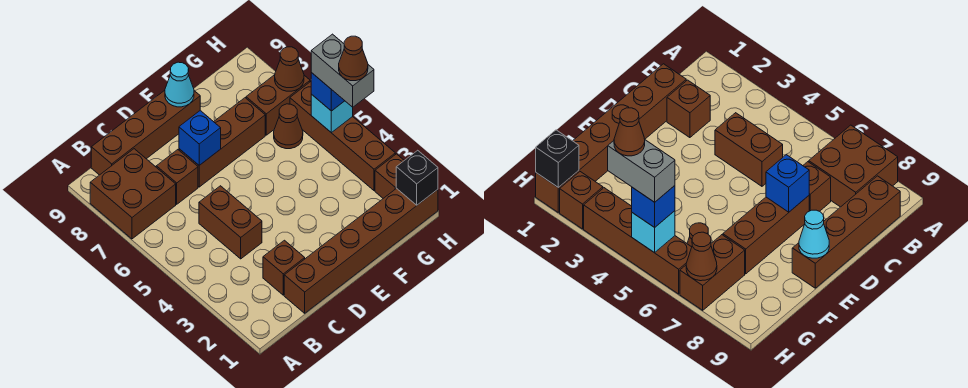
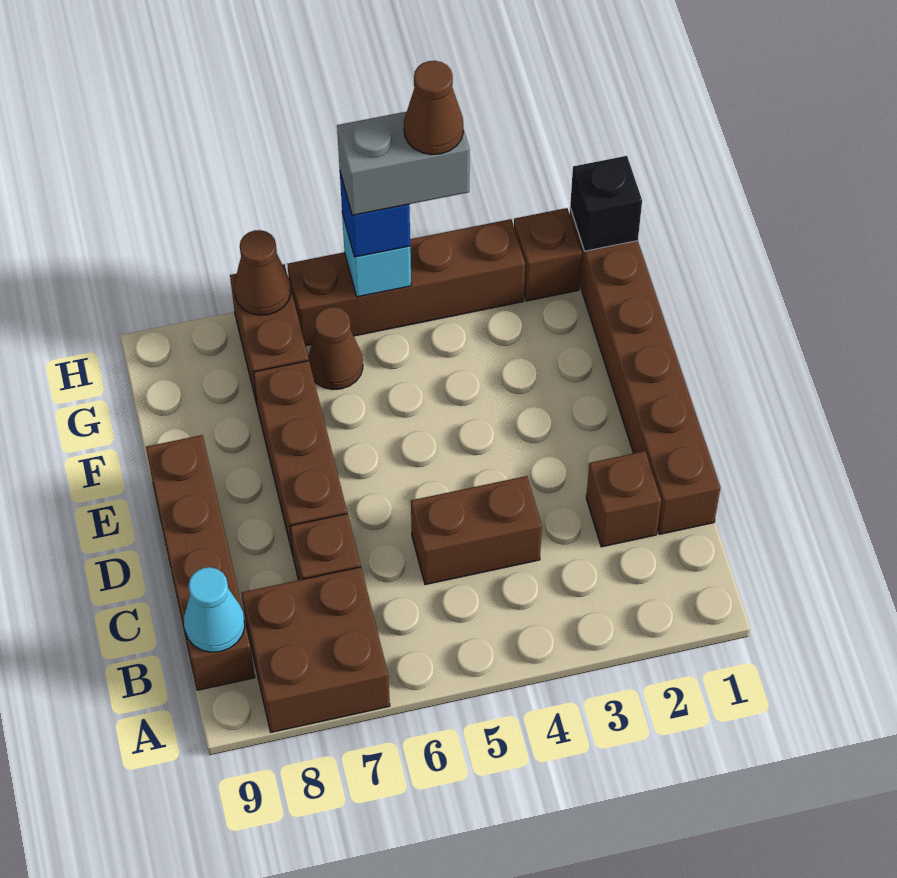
blue 1x1 brick [179,111,221,165] -> none
cyan 1x1 cone [165,62,194,107] -> cyan 1x1 cone moved to [184,567,245,652]

